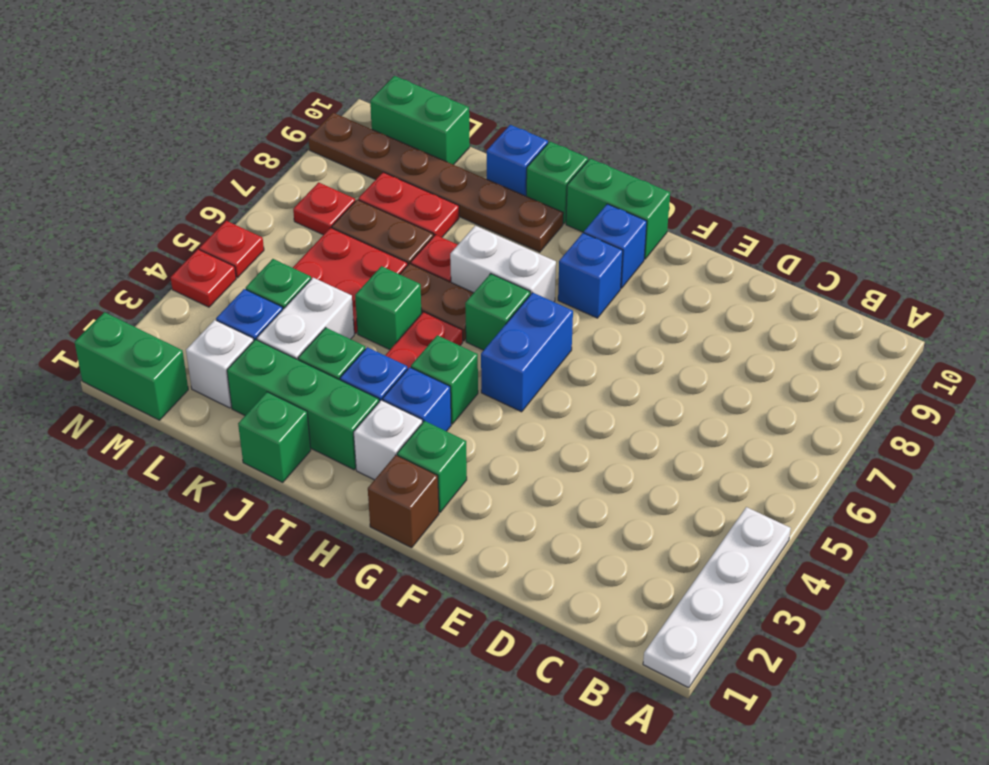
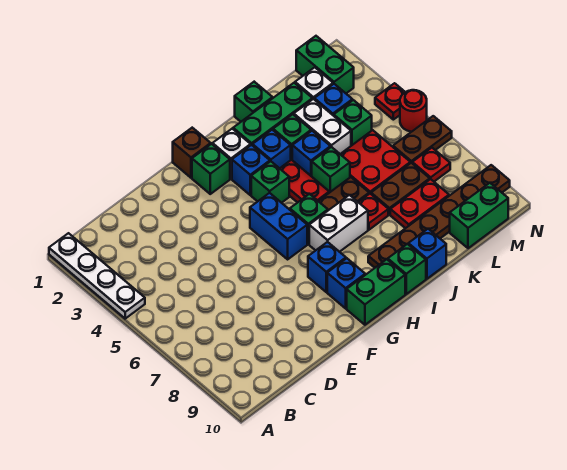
none -> blue 1x1 brick [292,131,331,176]
green 1x2 brick [75,312,188,420] -> green 1x2 brick turned to [296,36,354,93]
none -> brown 1x2 plate [393,116,452,163]
red 1x1 plate [199,221,264,278] -> red 1x1 round brick [400,90,427,132]

